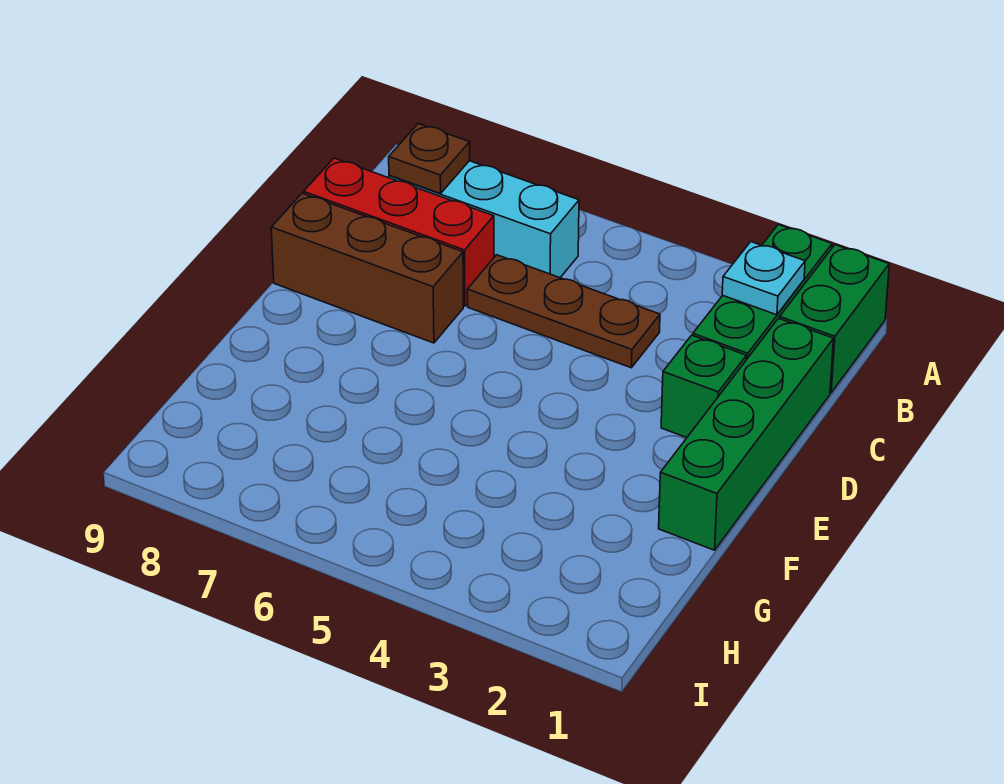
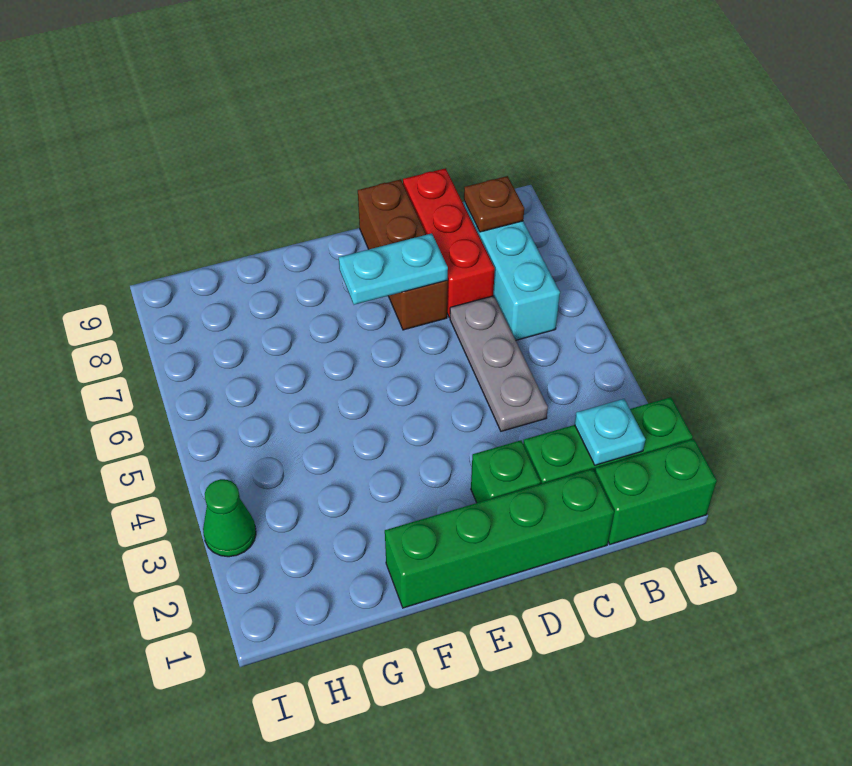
brown 1x3 plate [467,255,660,368] -> grey 1x3 plate [450,296,548,431]
none -> cyan 1x2 plate [339,233,448,305]
none -> green 1x1 cone [203,479,256,557]

